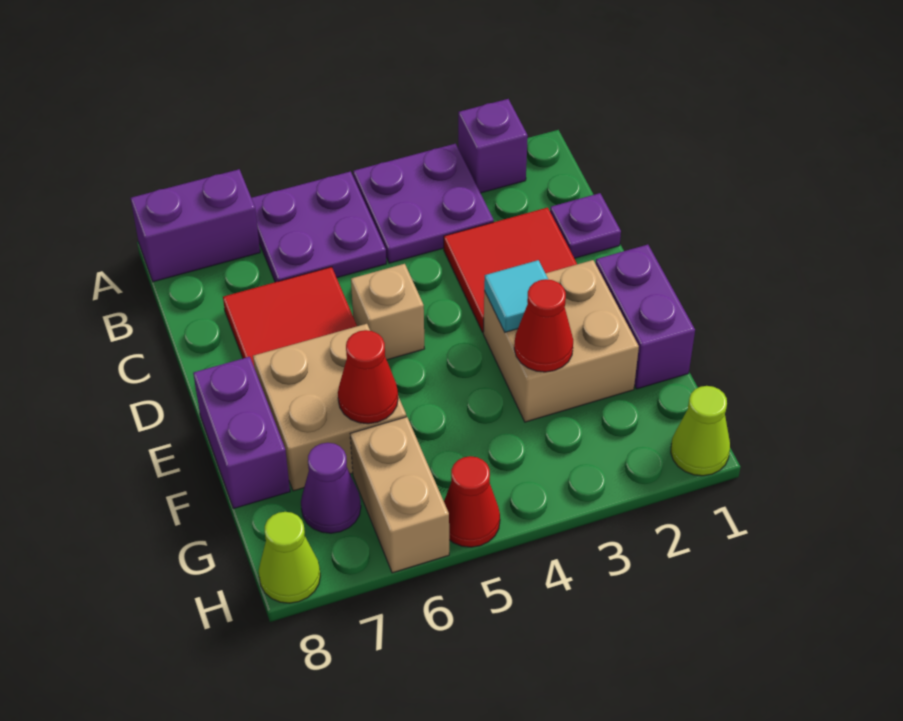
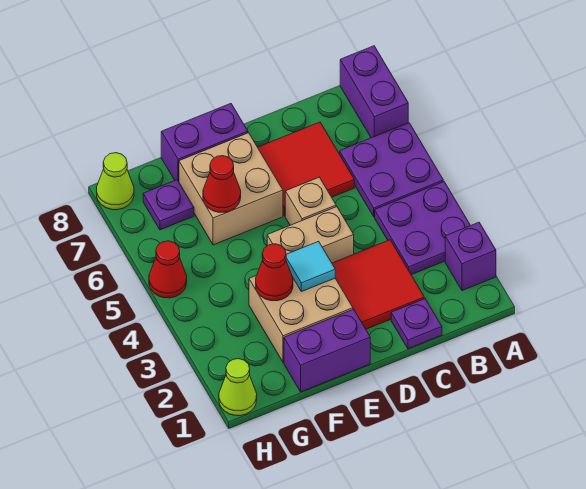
tan 1x2 brick [350,417,449,573] -> tan 1x2 brick moved to [267,207,354,263]
purple 1x1 cone [301,443,361,533] -> purple 1x1 plate [143,180,194,230]

